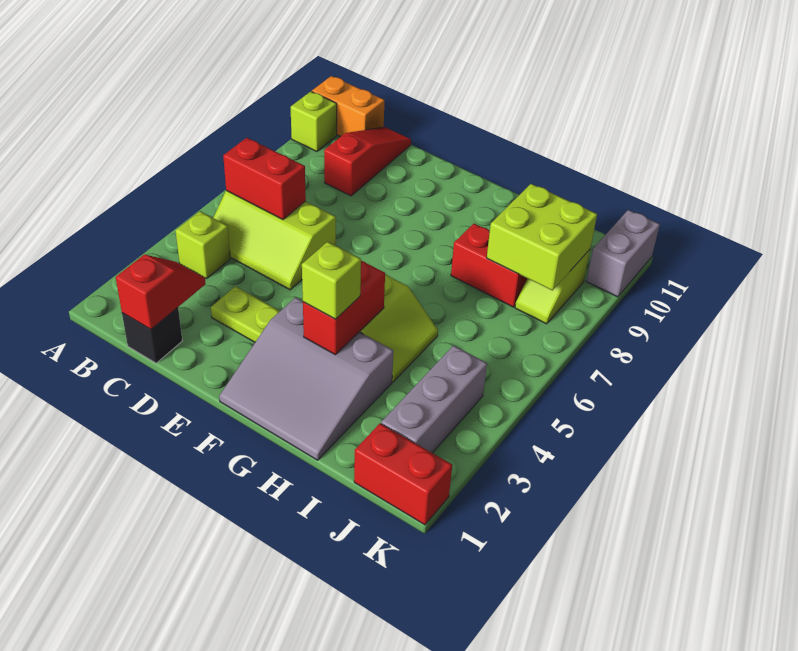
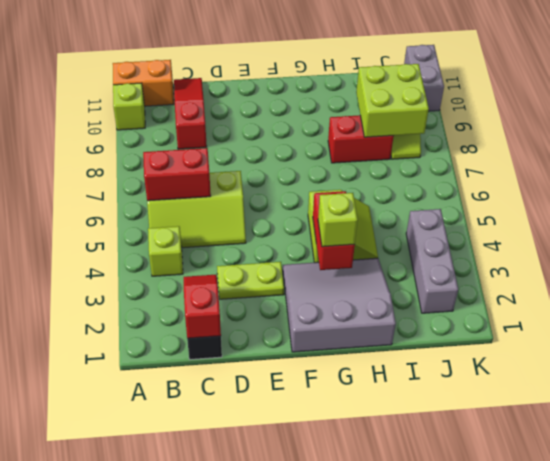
grey 3x3 slope [219,297,393,460] -> grey 3x3 slope turned to [283,258,396,352]
red 1x2 brick [354,423,452,525] -> none

